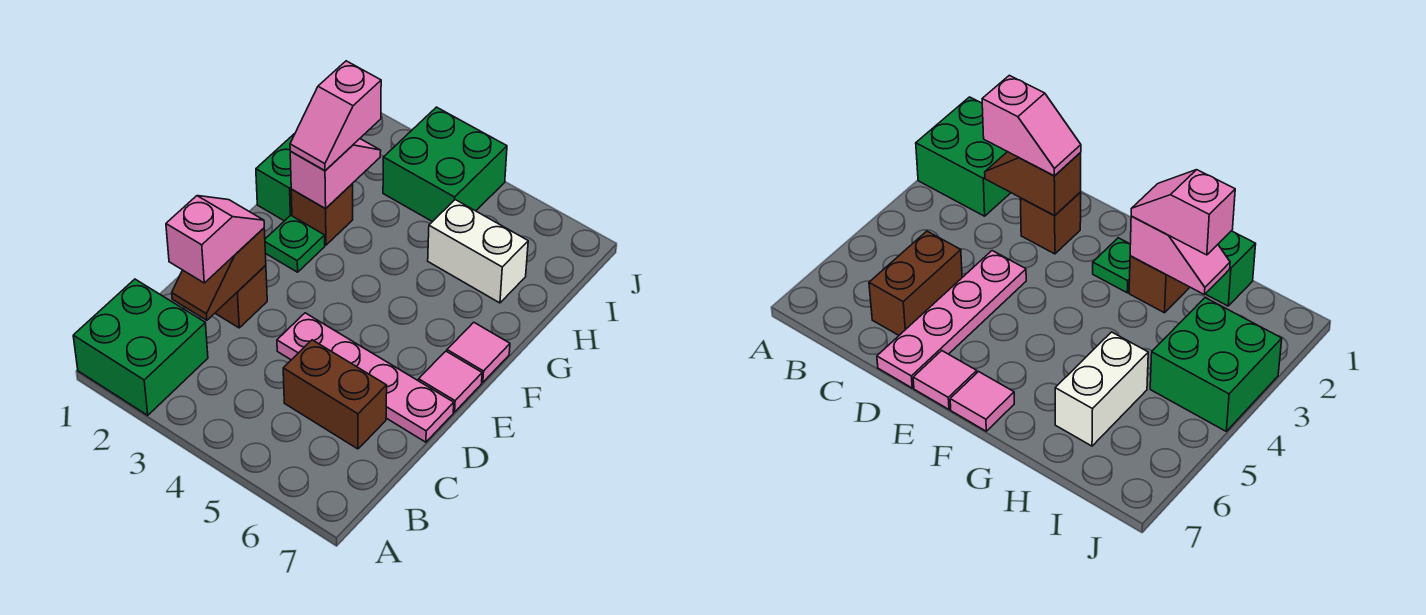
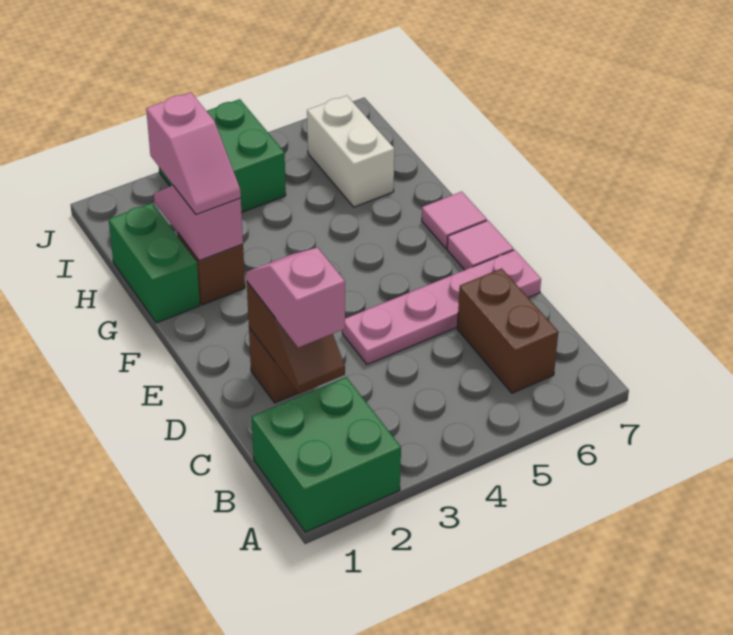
brown 1x2 brick [283,340,387,449] -> brown 1x2 brick turned to [457,268,558,393]
green 1x1 plate [265,215,325,272] -> none
white 1x2 brick [428,200,528,303] -> white 1x2 brick turned to [307,96,394,207]

